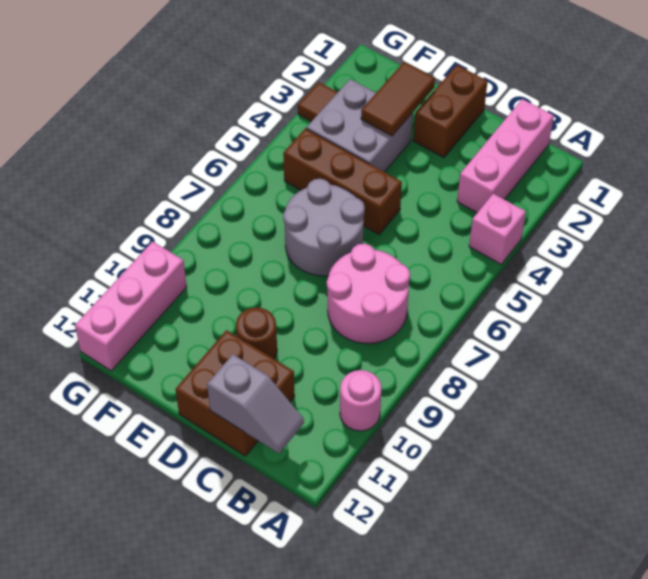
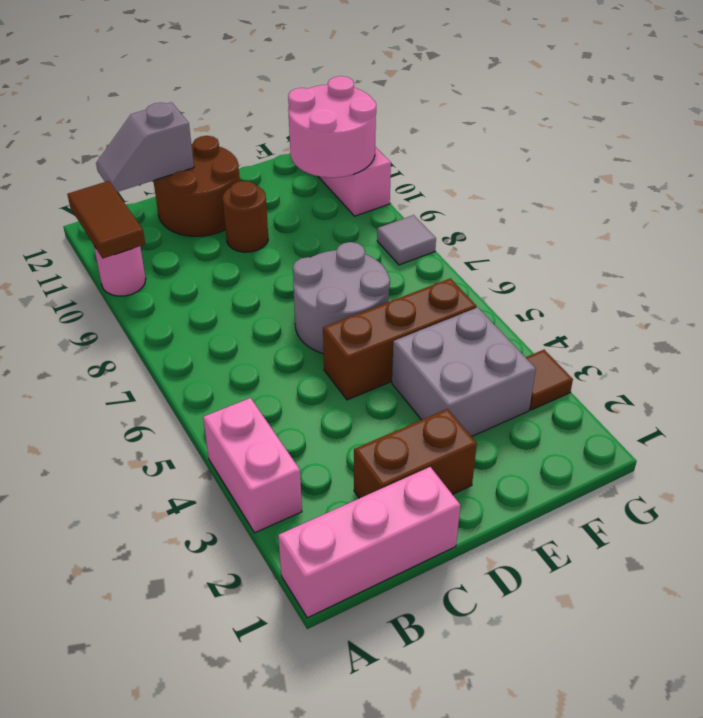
pink 1x1 brick [469,194,526,264] -> pink 1x2 brick [203,398,302,533]
pink 1x3 brick [457,99,554,213] -> pink 1x3 brick turned to [278,467,460,618]
pink 2x2 round brick [327,244,410,344] -> pink 2x2 round brick moved to [288,76,376,178]
brown 2x2 brick [176,330,295,456] -> brown 2x2 round brick [153,136,240,236]
brown 1x2 brick [414,65,488,158] -> brown 1x2 brick turned to [354,409,477,498]
brown 1x2 tile [361,62,435,136] -> brown 1x2 tile moved to [68,181,145,258]
none -> grey 1x1 tile [377,215,436,265]

